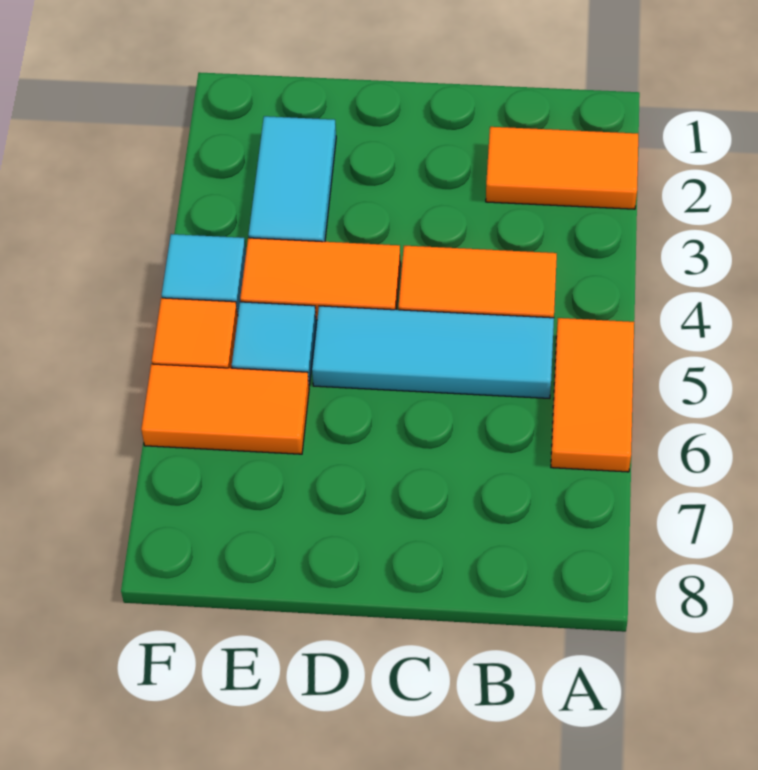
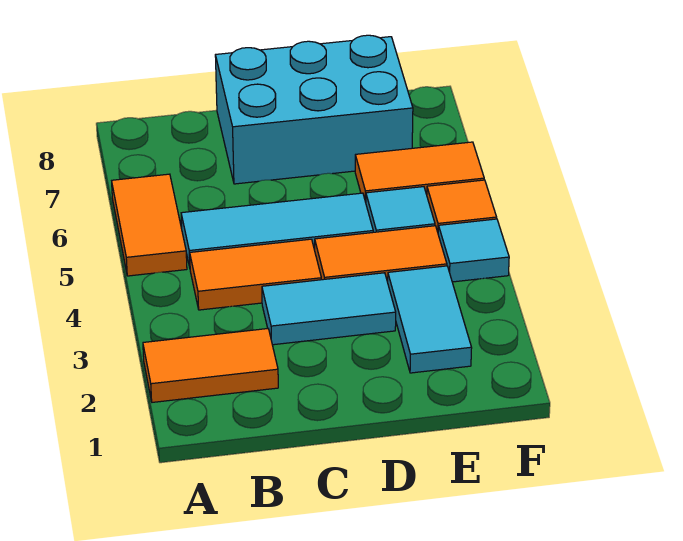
none -> cyan 1x2 tile [262,273,396,345]
none -> cyan 2x3 brick [215,35,413,184]

